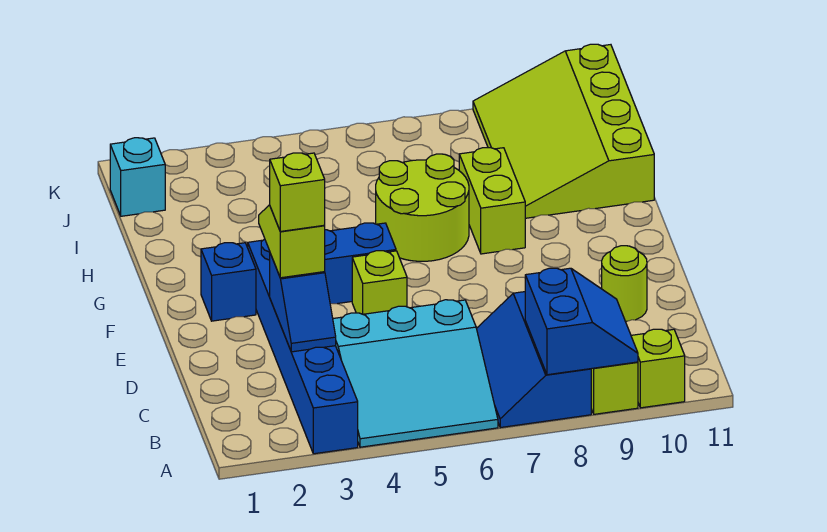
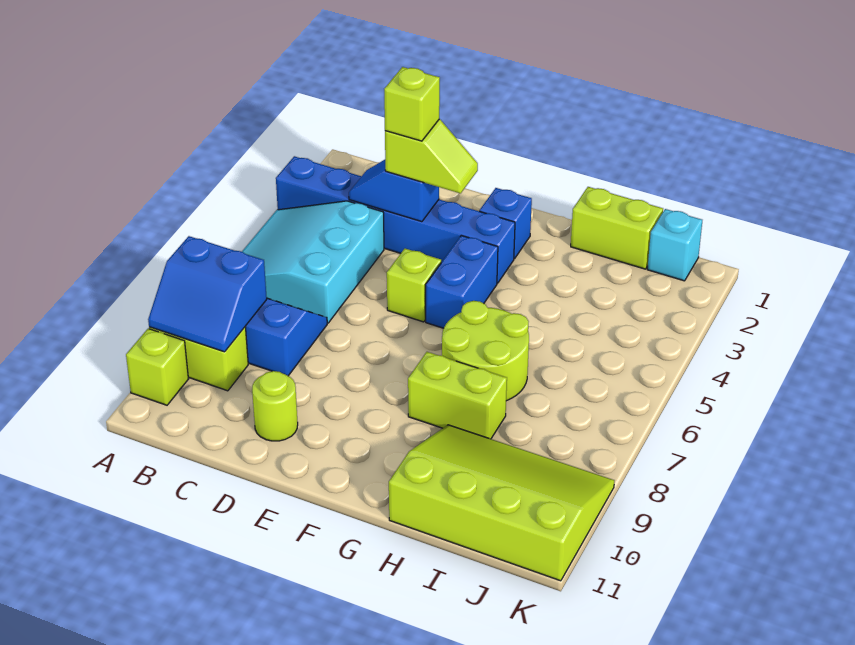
none -> lime 1x2 brick [571,187,663,269]

